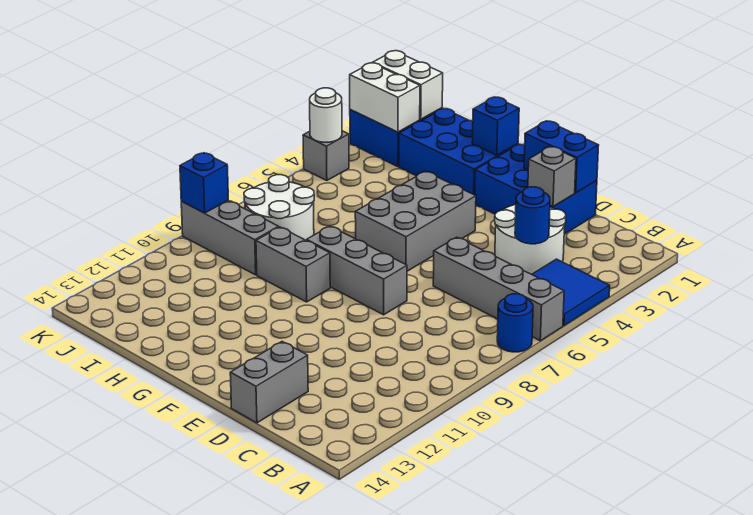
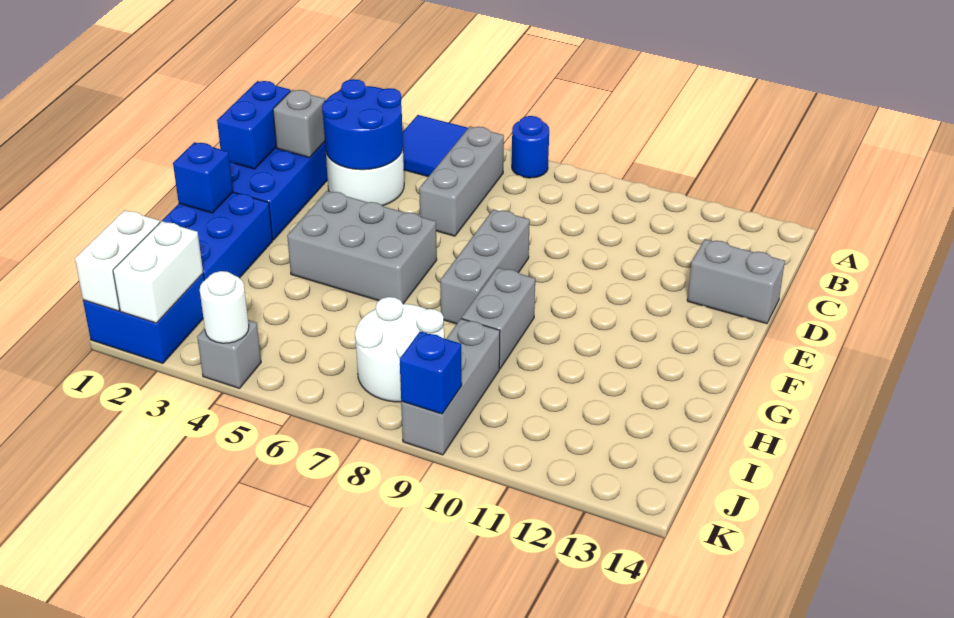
grey 1x4 brick [433,237,564,341] -> grey 1x3 brick [419,126,504,236]
blue 1x1 round brick [515,187,550,244] -> blue 2x2 round brick [322,79,403,170]

